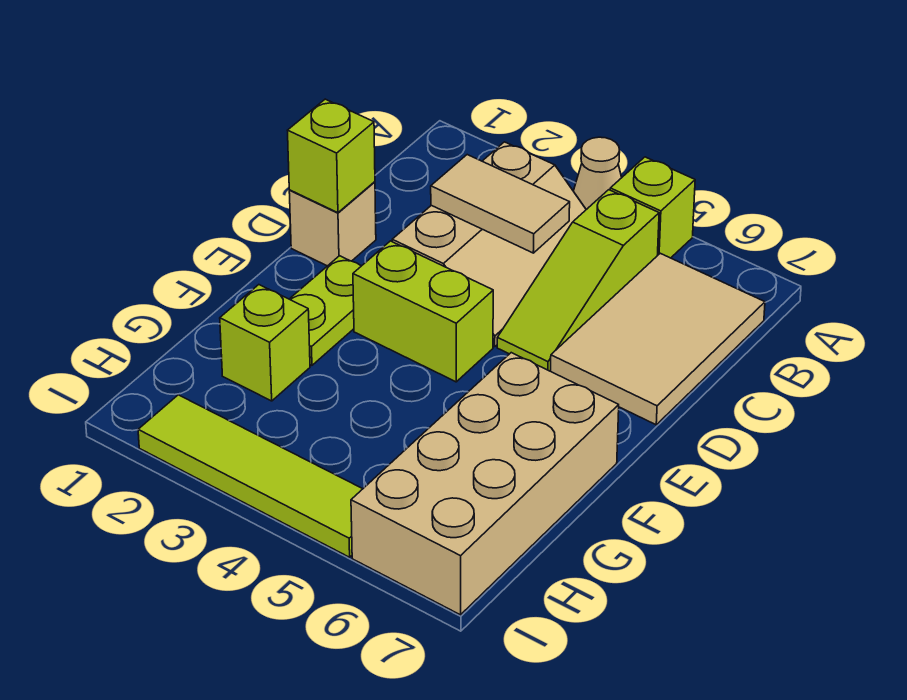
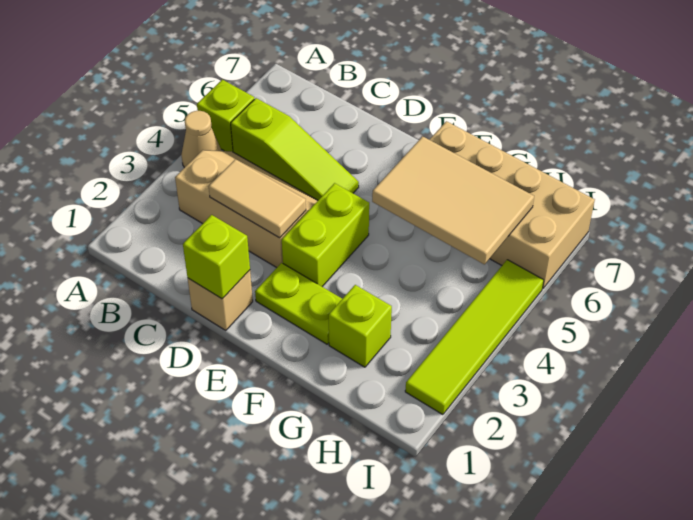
tan 2x3 tile [551,253,765,425] -> tan 2x3 tile moved to [372,136,534,265]
tan 1x2 tile [431,155,570,253] -> tan 1x2 tile turned to [209,159,306,238]

